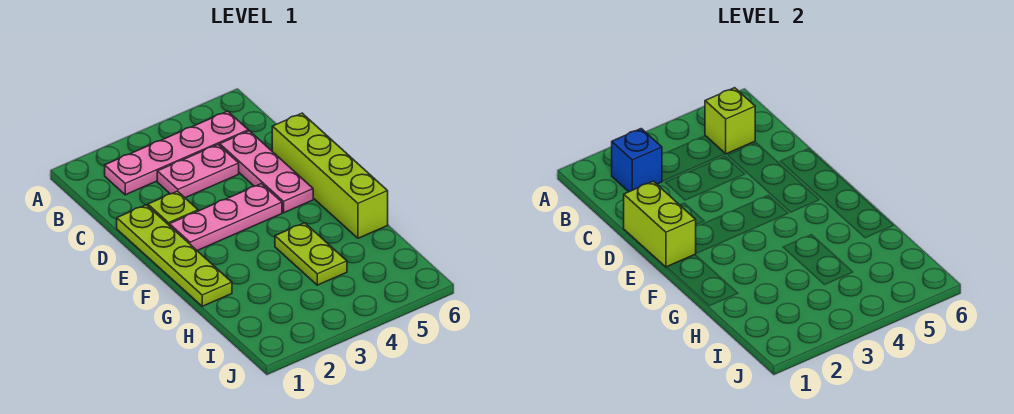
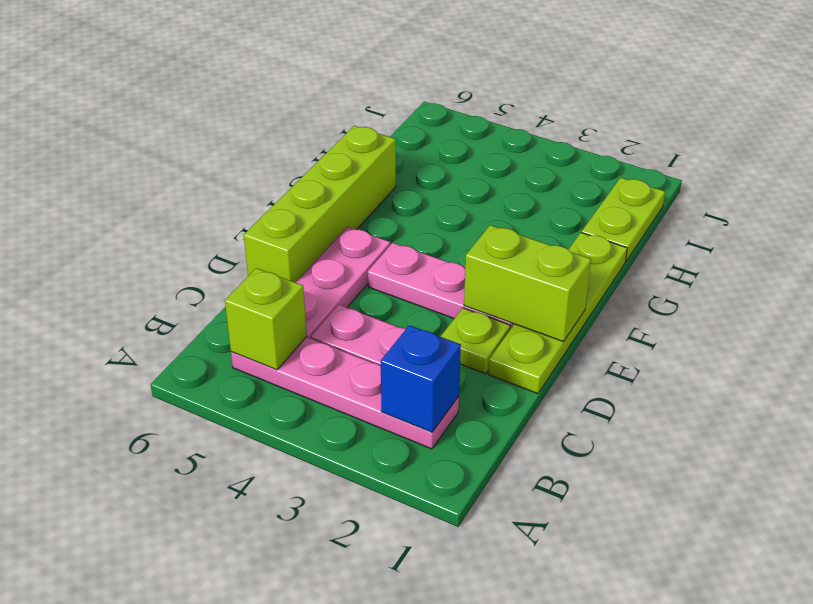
lime 1x2 brick [624,181,696,267] -> lime 1x2 brick turned to [464,225,591,342]
lime 1x2 plate [275,223,347,285] -> lime 1x2 plate moved to [582,178,665,262]

